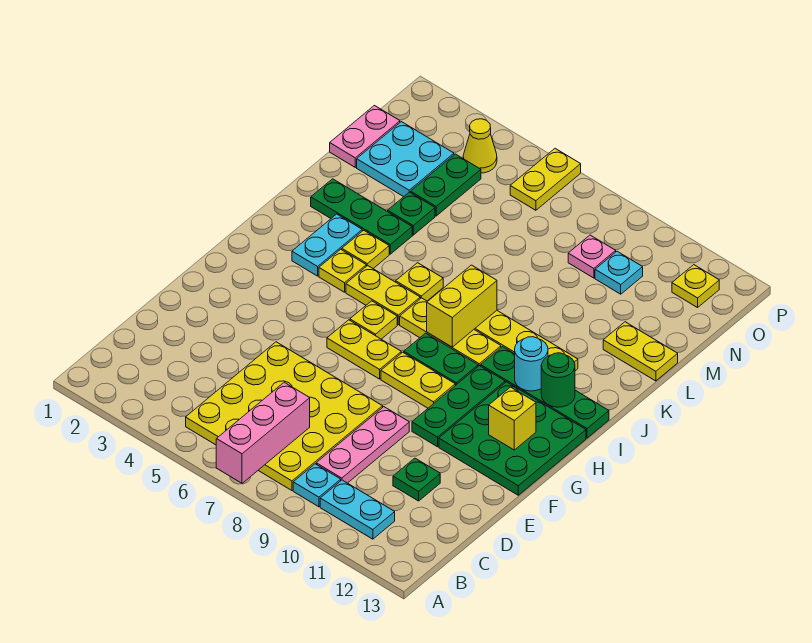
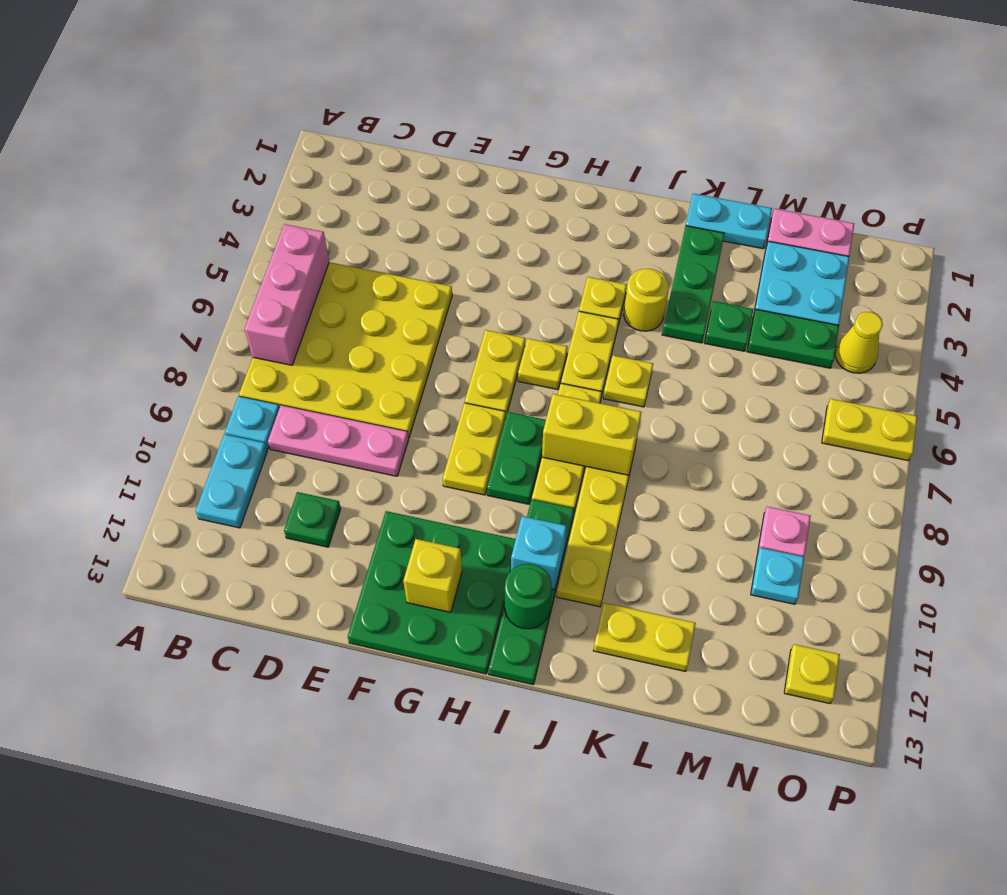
pink 1x3 brick [216,382,310,483] -> pink 1x3 brick turned to [244,224,329,365]
green 1x3 plate [412,366,505,447] -> none
cyan 1x2 plate [292,214,362,276] -> cyan 1x2 plate moved to [686,194,772,249]
cyan 1x1 round brick [515,337,548,391] -> cyan 1x1 brick [511,516,567,590]
yellow 1x1 plate [342,230,389,268] -> yellow 1x1 round brick [624,268,669,331]
yellow 1x2 plate [603,322,678,381] -> yellow 1x2 plate turned to [593,603,696,671]

